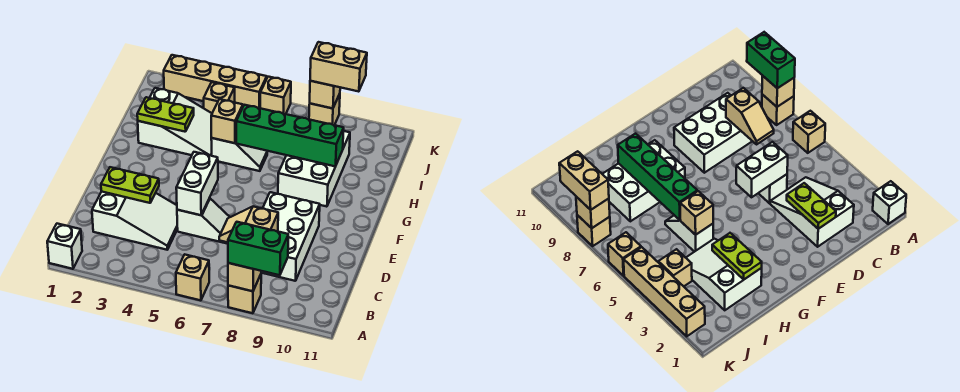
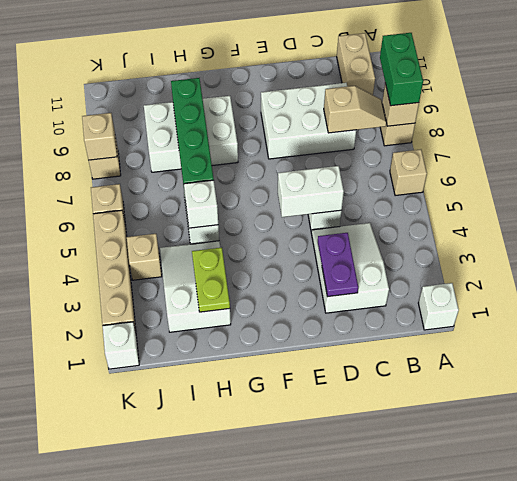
tan 1x2 slope [219,207,278,243] -> tan 1x2 slope turned to [324,86,386,133]
lime 1x2 plate [101,167,159,203] -> purple 1x2 plate [318,233,358,297]
tan 1x1 brick [211,99,243,143] -> white 1x1 brick [184,180,218,228]
none -> white 1x1 brick [103,322,139,369]
tan 1x2 brick [310,42,367,92] -> tan 1x2 brick moved to [337,33,375,95]

